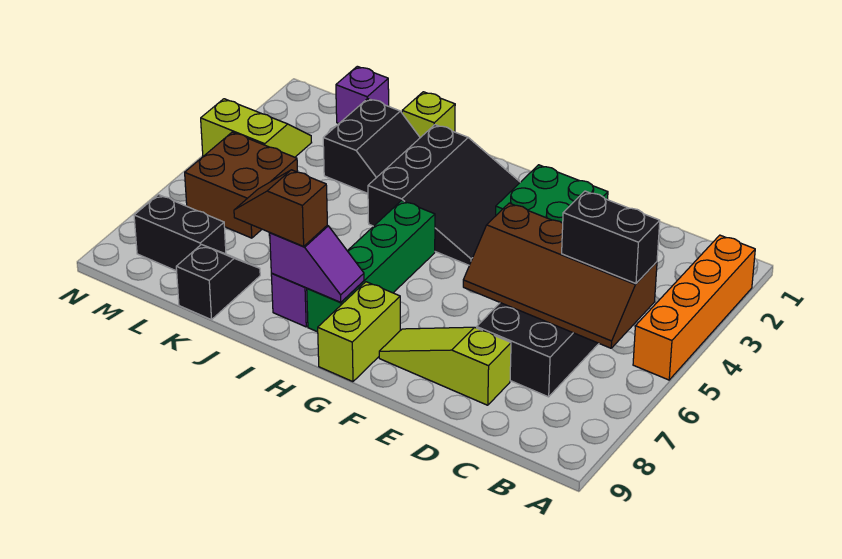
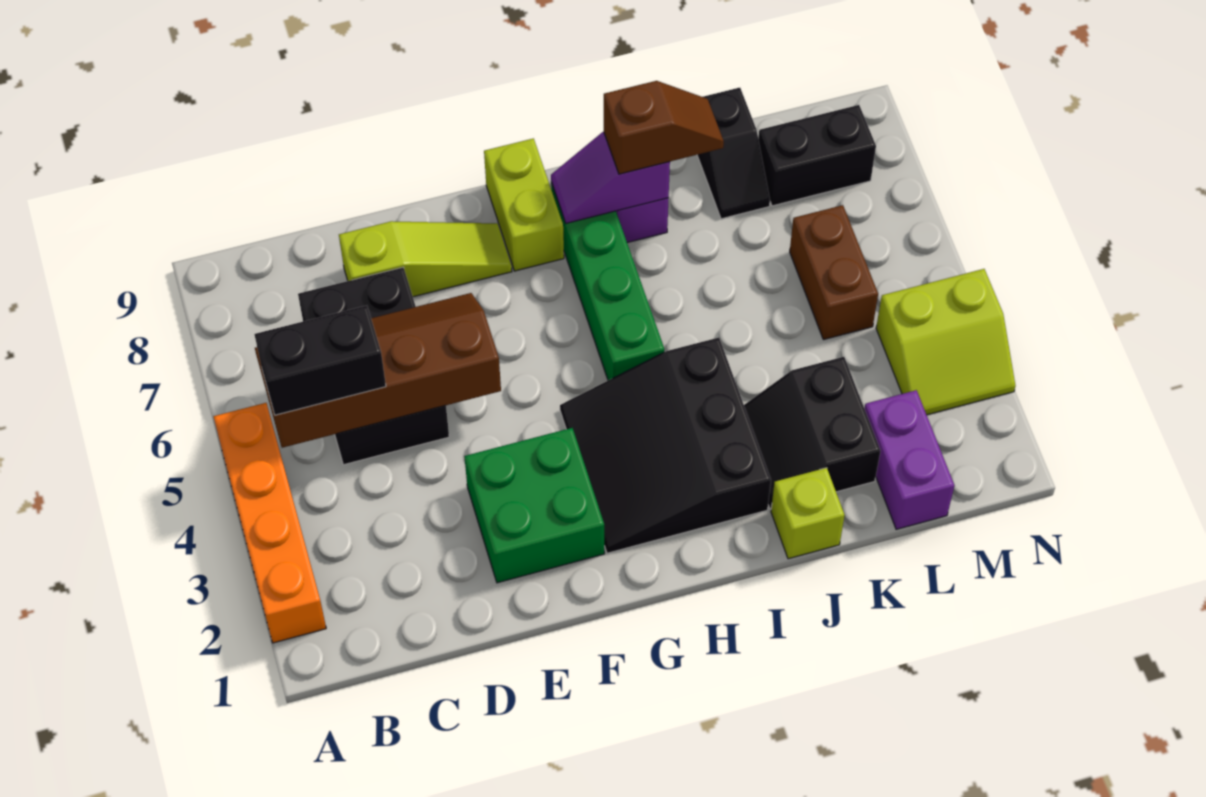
purple 1x1 brick [336,66,389,123] -> purple 1x2 brick [864,390,954,529]
brown 2x2 brick [185,132,298,238] -> brown 1x2 brick [790,205,878,340]

